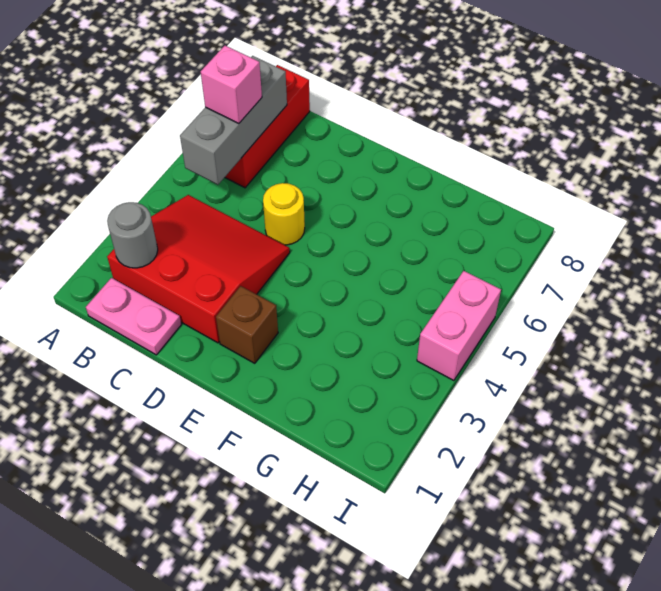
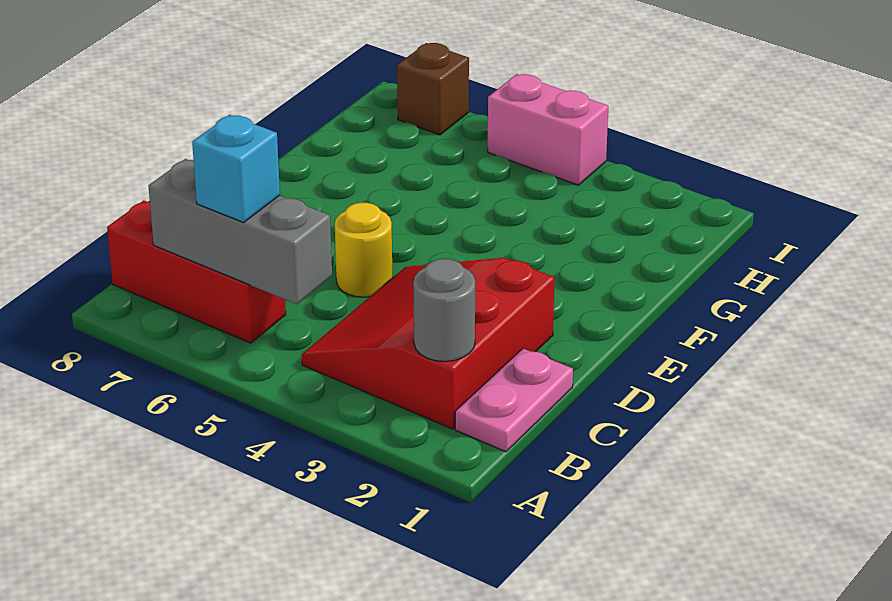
pink 1x1 brick [201,46,262,124] -> cyan 1x1 brick [192,115,280,222]
brown 1x1 brick [216,286,278,363] -> brown 1x1 brick moved to [397,43,469,135]

